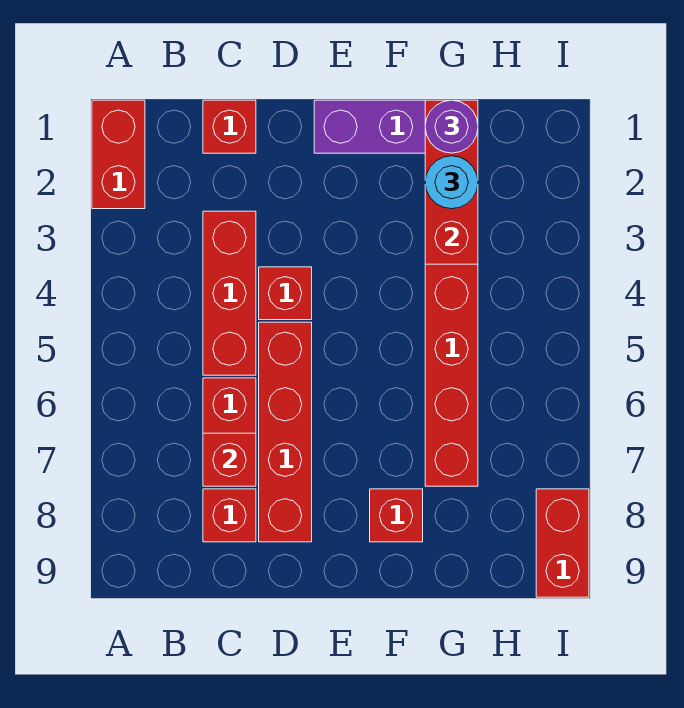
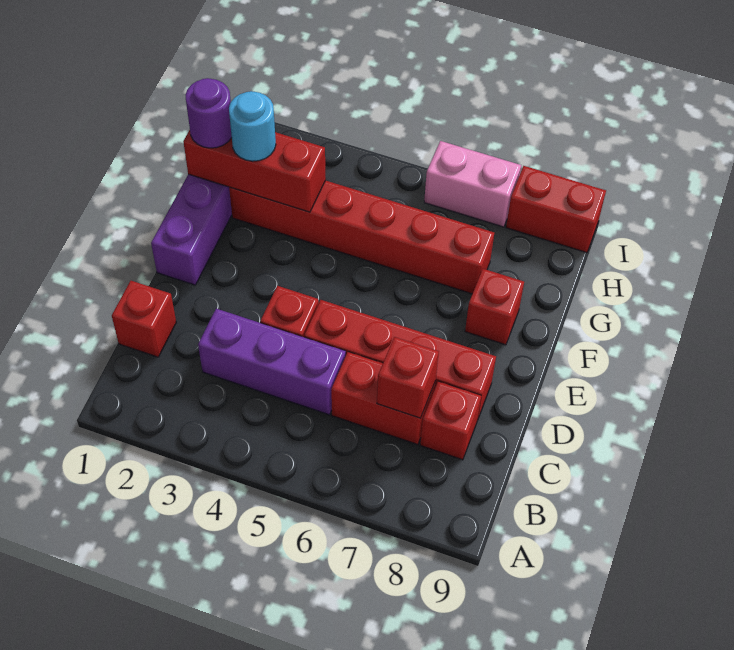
red 1x2 brick [92,100,145,209] -> none
red 1x3 brick [203,211,256,375] -> purple 1x3 brick [198,309,346,415]
none -> pink 1x2 brick [424,141,521,227]

